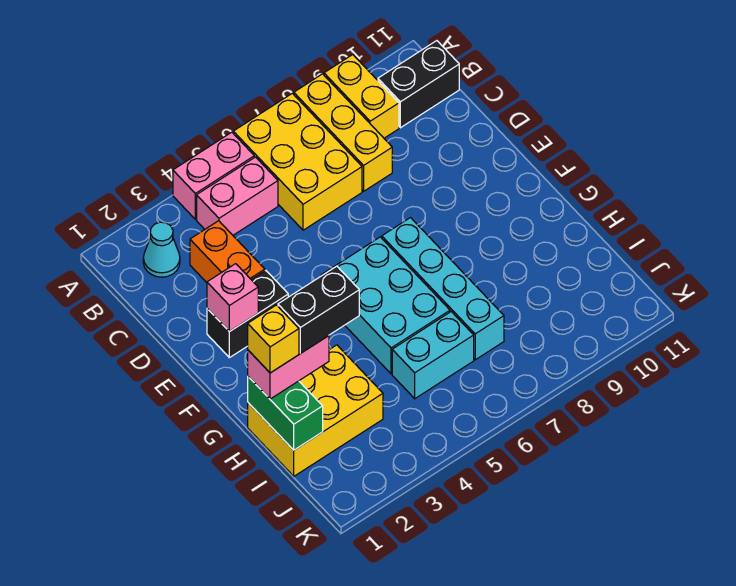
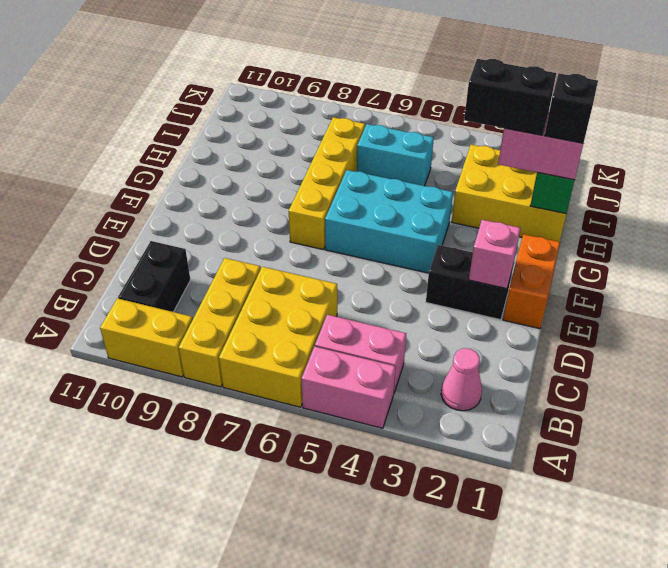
yellow 1x2 brick [324,55,399,138] -> yellow 1x2 brick turned to [100,298,193,377]
cyan 1x1 cone [143,222,180,277] -> pink 1x1 cone [441,348,482,411]
black 1x2 brick [378,41,459,128] -> black 1x2 brick turned to [118,241,190,312]
orange 1x2 brick [190,221,265,283] -> orange 1x2 brick moved to [503,234,560,329]
cyan 2x3 brick [321,237,450,374] -> cyan 2x3 brick turned to [325,170,453,273]
cyan 1x4 brick [382,218,504,360] -> yellow 1x4 brick [289,117,365,250]
yellow 1x1 brick [248,305,299,373] -> black 1x1 brick [544,73,598,143]

